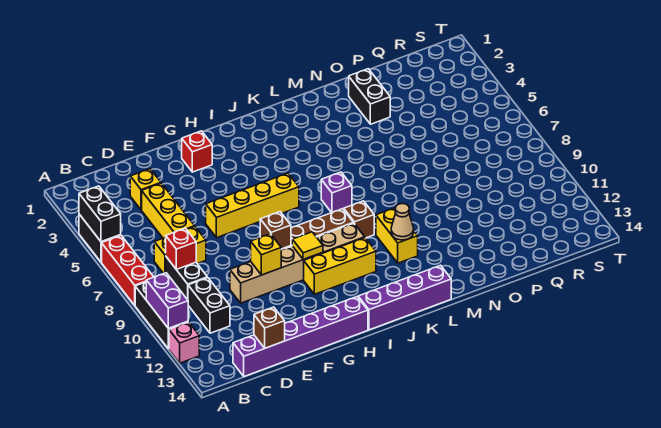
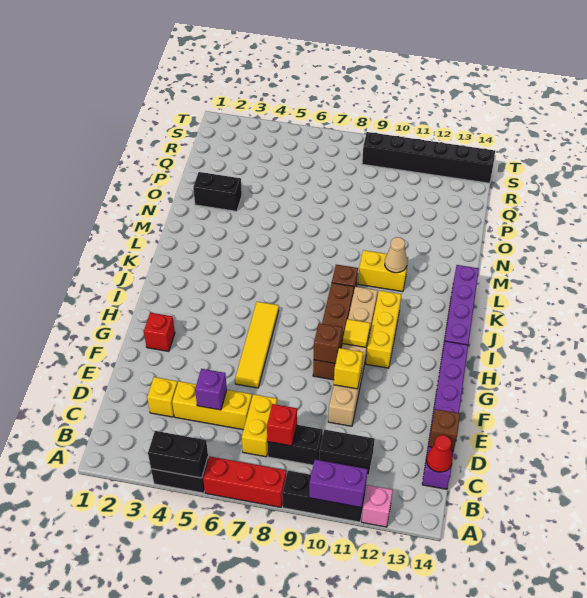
none -> red 1x1 cone [427,435,453,472]
yellow 1x4 brick [206,173,299,238] -> yellow 1x4 tile [235,302,279,388]
purple 1x1 brick [321,172,352,213] -> purple 1x1 brick moved to [195,369,227,410]
none -> black 1x6 brick [362,132,495,183]

